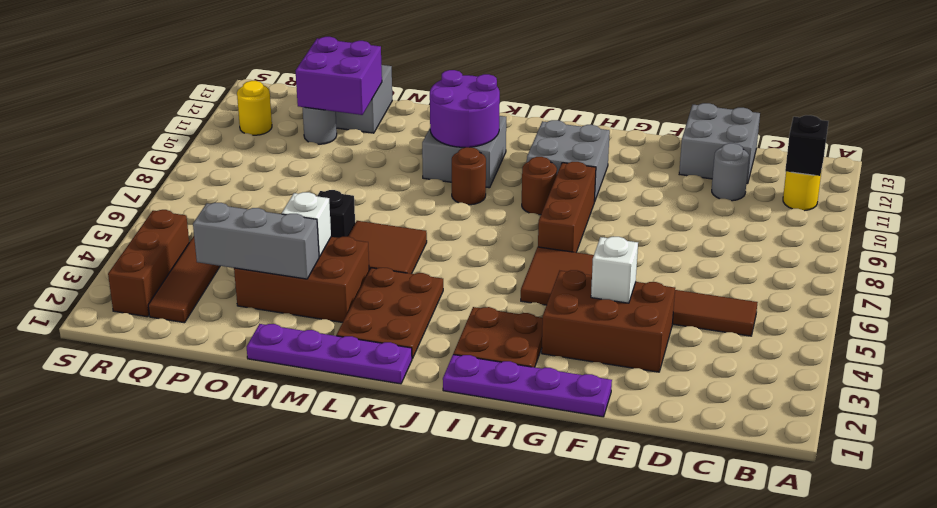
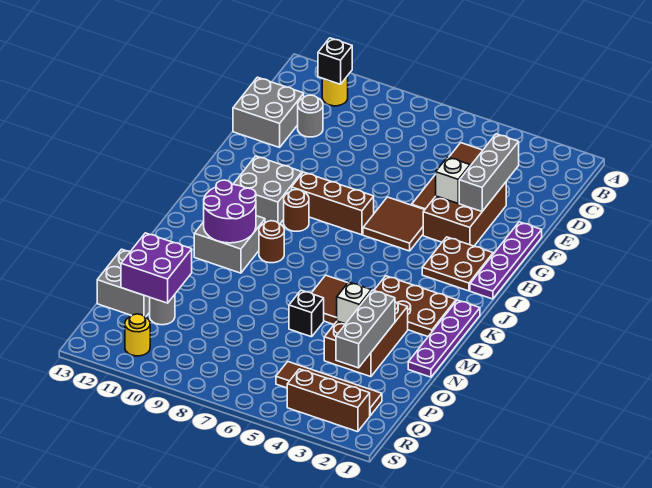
none -> grey 1x3 brick [459,134,519,211]

